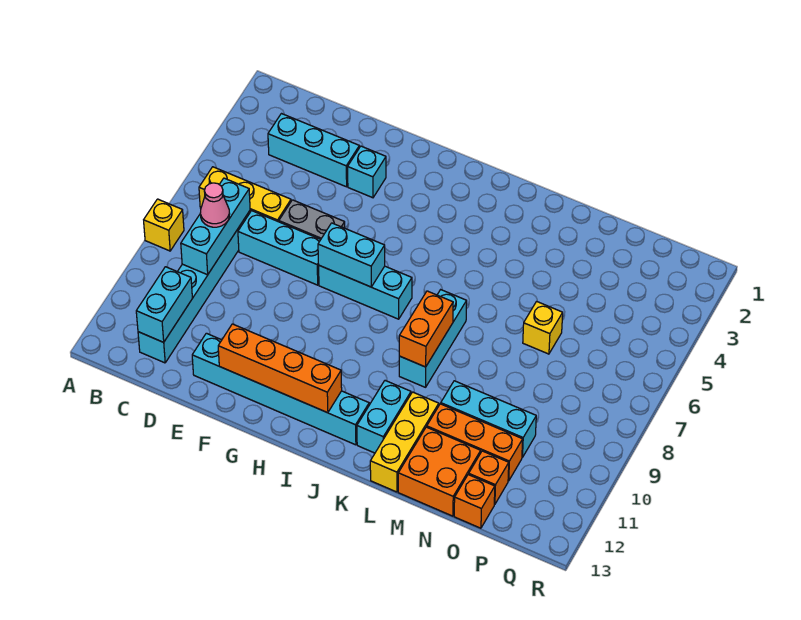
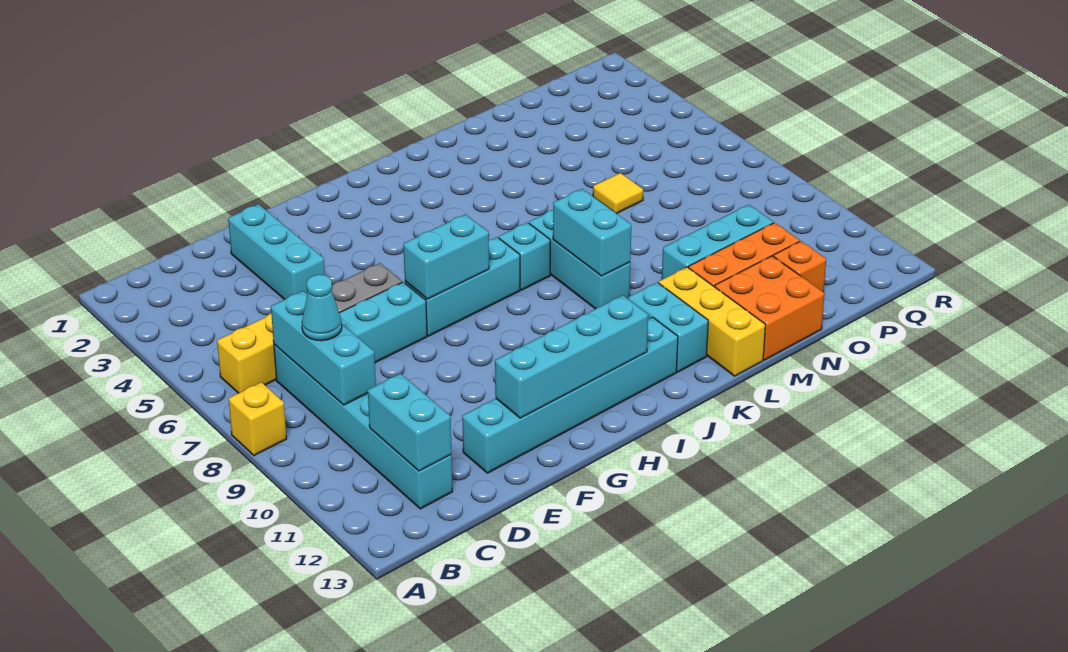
cyan 1x3 brick [268,114,359,187] -> cyan 1x3 brick turned to [228,204,325,300]
pink 1x1 cone [200,183,230,227] -> cyan 1x1 cone [302,275,342,341]
cyan 1x1 brick [348,146,386,198] -> cyan 1x1 brick moved to [498,222,550,290]
orange 1x4 brick [218,324,342,413] -> cyan 1x4 brick [495,295,648,418]
orange 1x2 brick [399,291,453,367] -> cyan 1x2 brick [553,189,631,276]
yellow 1x1 brick [523,301,563,354] -> yellow 1x1 tile [593,173,643,214]
orange 1x1 brick [454,475,495,528] -> none

